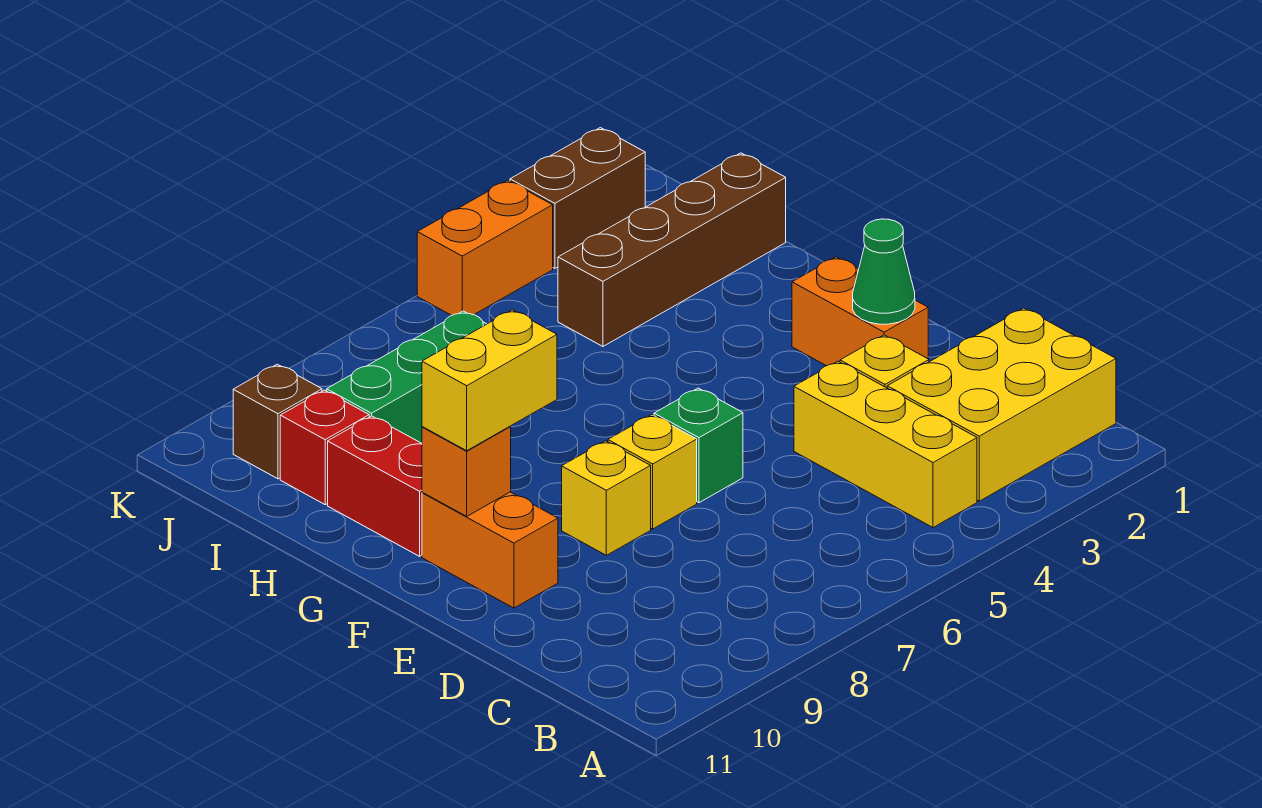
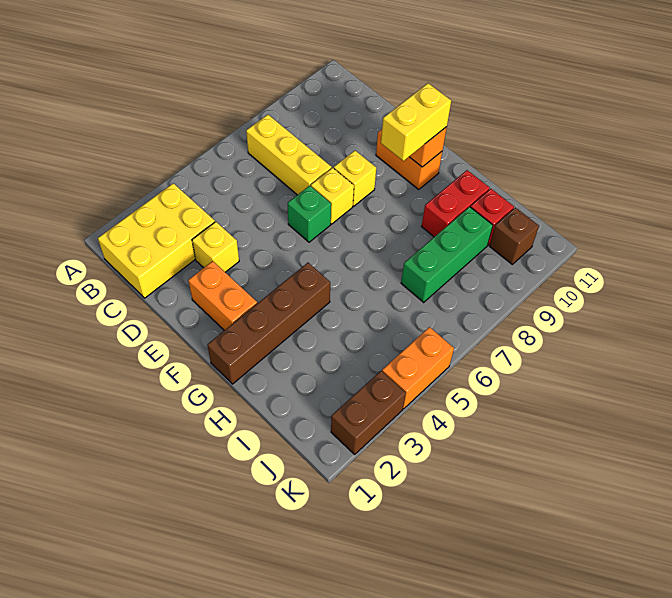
yellow 1x3 brick [794,361,977,528] -> yellow 1x3 brick moved to [246,115,332,195]
green 1x1 cone [853,219,915,324] -> none
red 1x2 brick [328,416,422,556] -> red 1x2 brick turned to [422,170,490,237]
brown 1x4 brick [558,153,786,346] -> brown 1x4 brick moved to [207,263,330,384]

